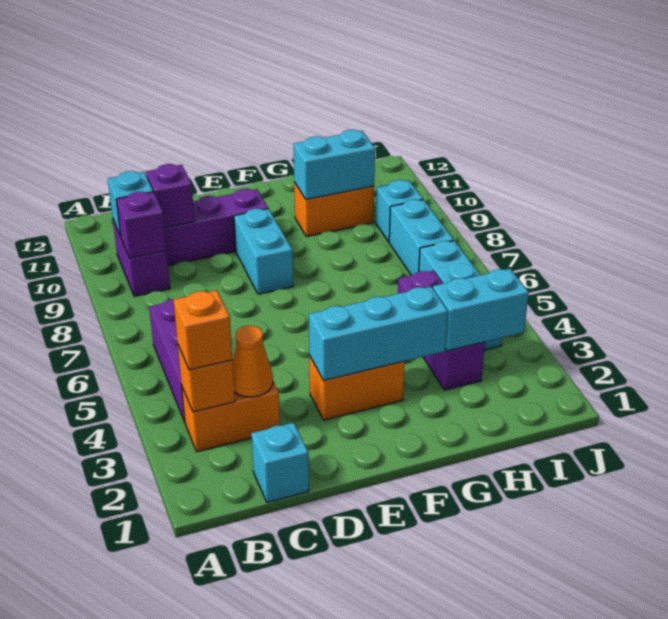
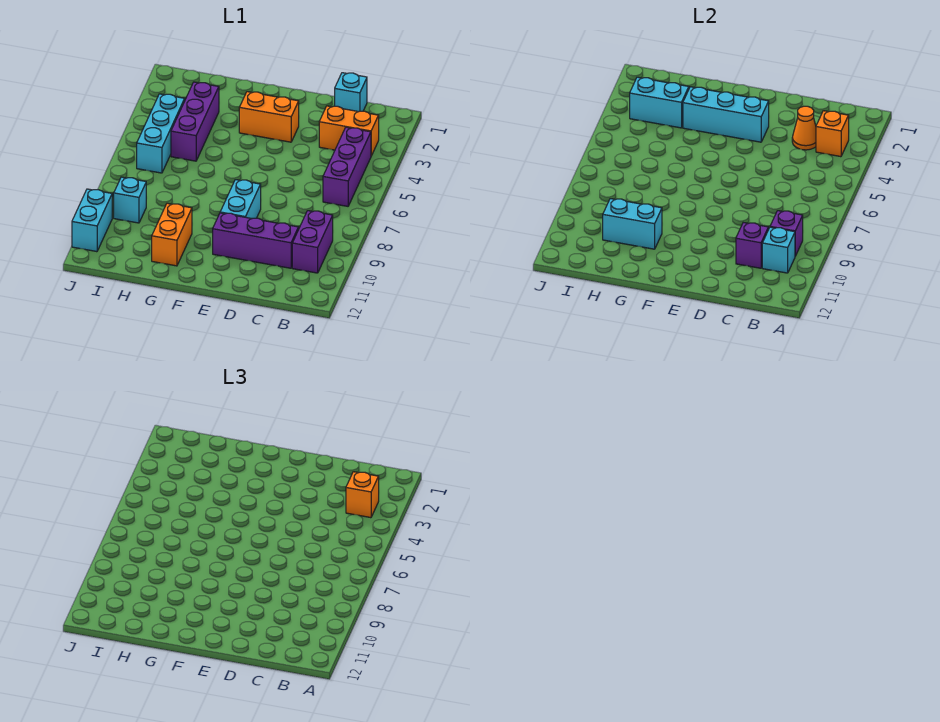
orange 1x2 brick [294,182,374,237] -> orange 1x2 brick turned to [152,203,192,266]
cyan 1x2 brick [389,199,454,275] -> cyan 1x2 brick moved to [72,189,112,252]

